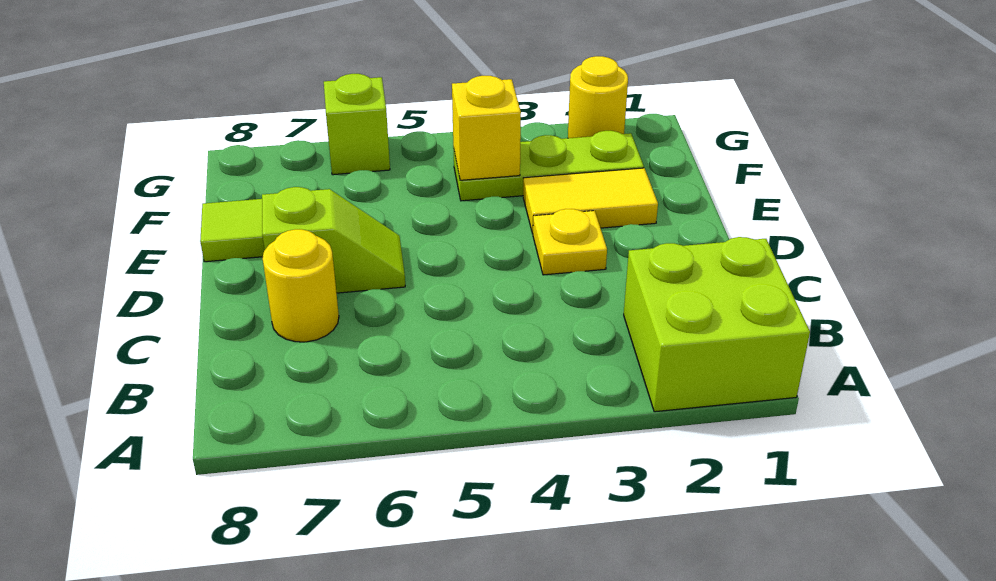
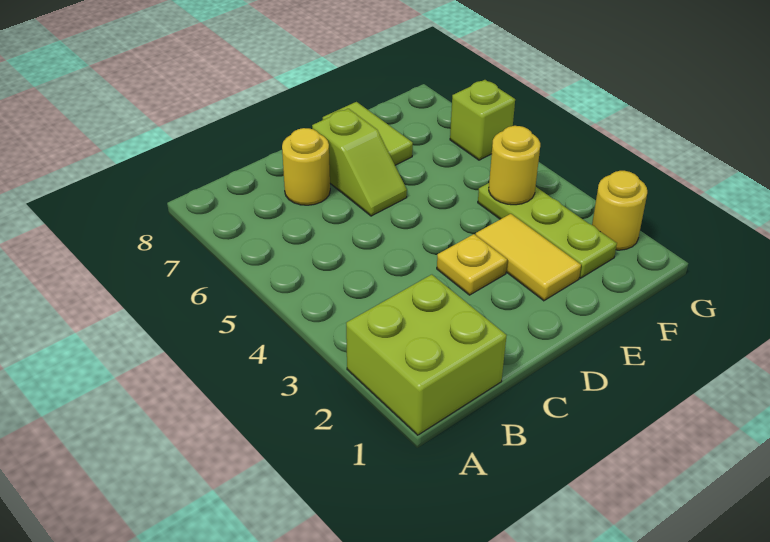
yellow 1x1 brick [452,76,521,180] -> yellow 1x1 round brick [489,126,540,205]

